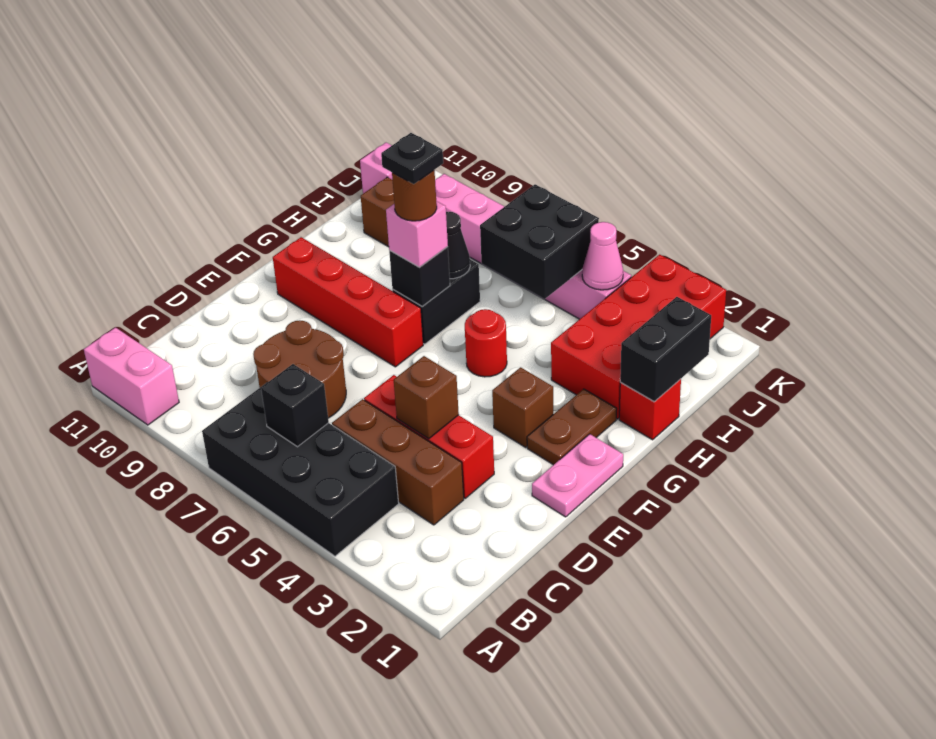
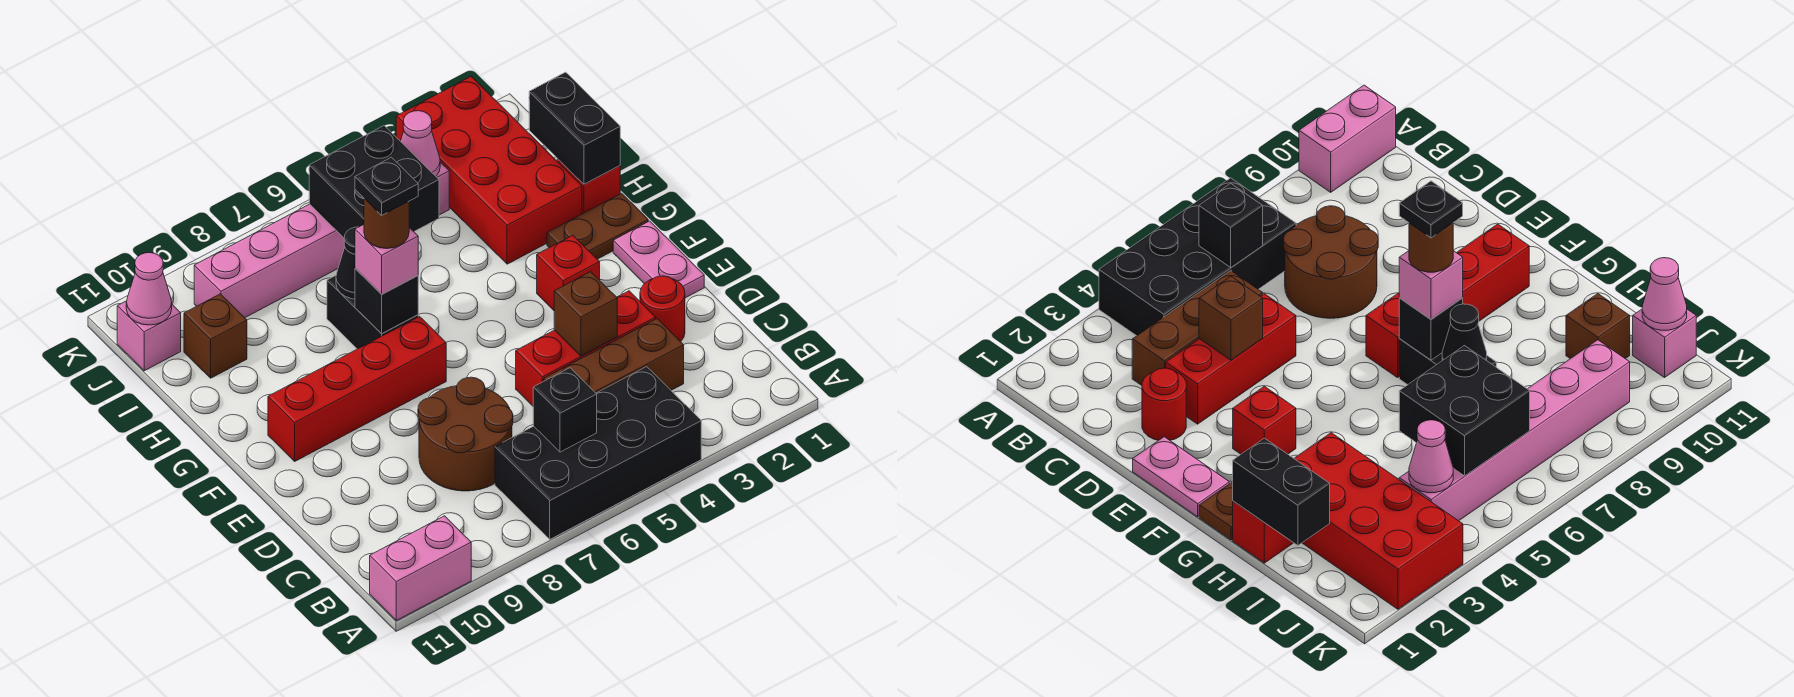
brown 1x2 plate [527,389,617,465] -> brown 1x2 plate turned to [547,193,648,259]
brown 1x1 brick [492,367,553,447] -> red 1x1 brick [537,235,600,310]
red 1x1 round brick [465,309,507,377] -> red 1x1 round brick moved to [640,276,685,342]
none -> pink 1x1 cone [126,253,172,325]

